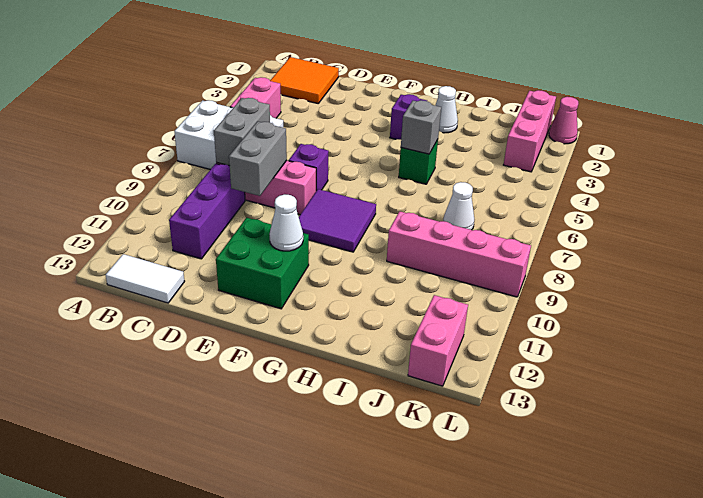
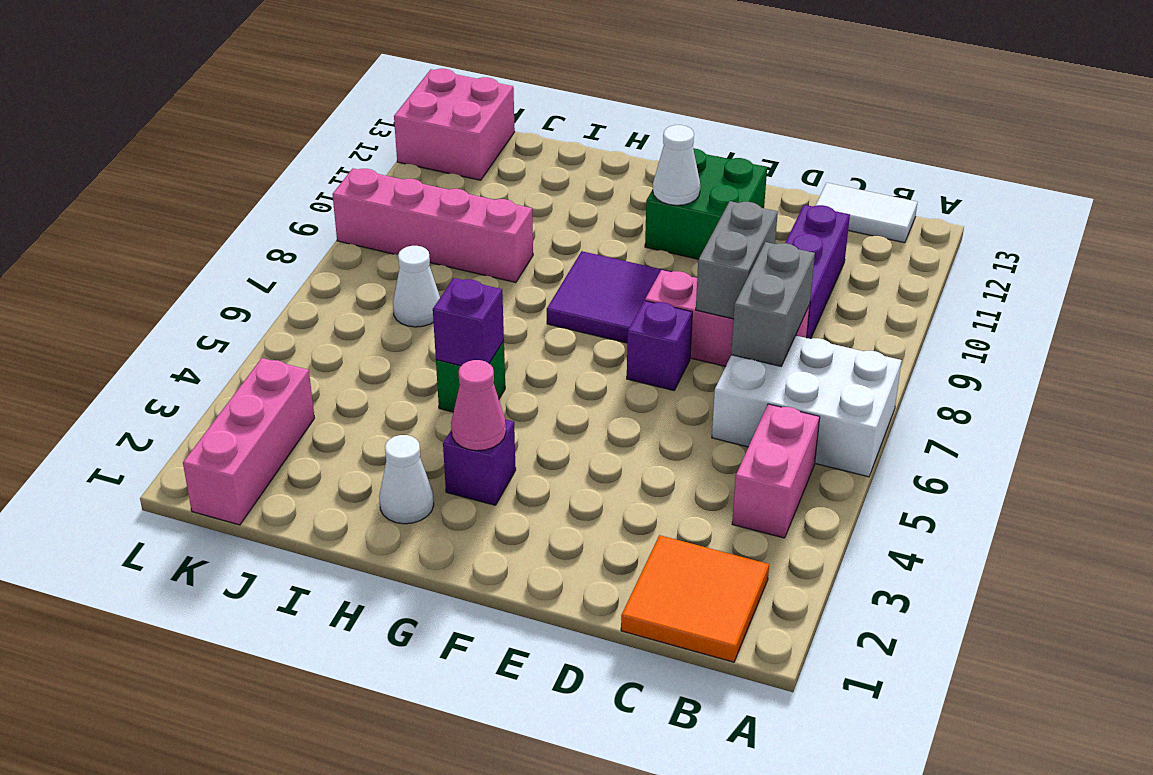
grey 1x1 brick [401,100,441,154] -> purple 1x1 brick [433,278,504,366]
pink 1x2 brick [408,295,468,386] -> pink 2x2 brick [394,69,515,180]
pink 1x1 cone [549,97,578,144] -> pink 1x1 cone moved to [451,360,506,451]

